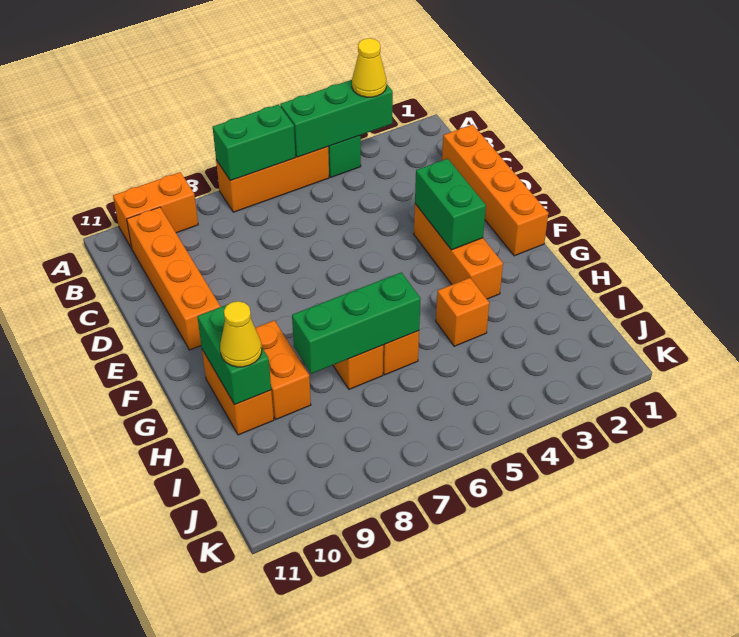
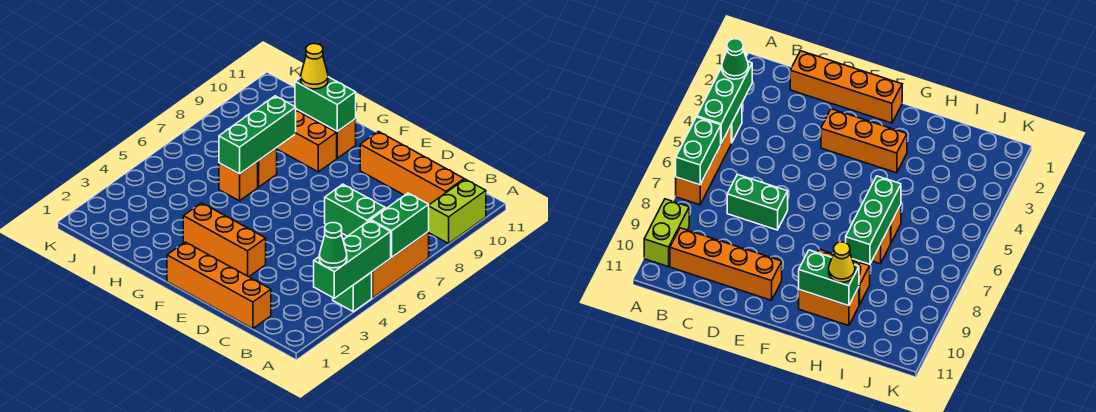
yellow 1x1 cone [352,38,386,97] -> green 1x1 cone [319,223,347,268]
orange 1x2 brick [113,172,198,249] -> lime 1x2 brick [429,179,486,243]
green 1x2 brick [415,159,486,250] -> green 1x2 brick moved to [325,184,385,236]
orange 1x1 brick [436,278,489,346] -> none

